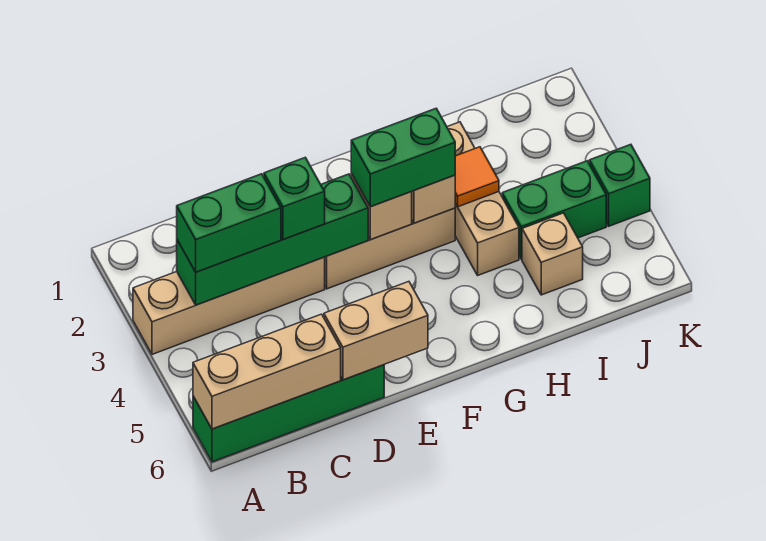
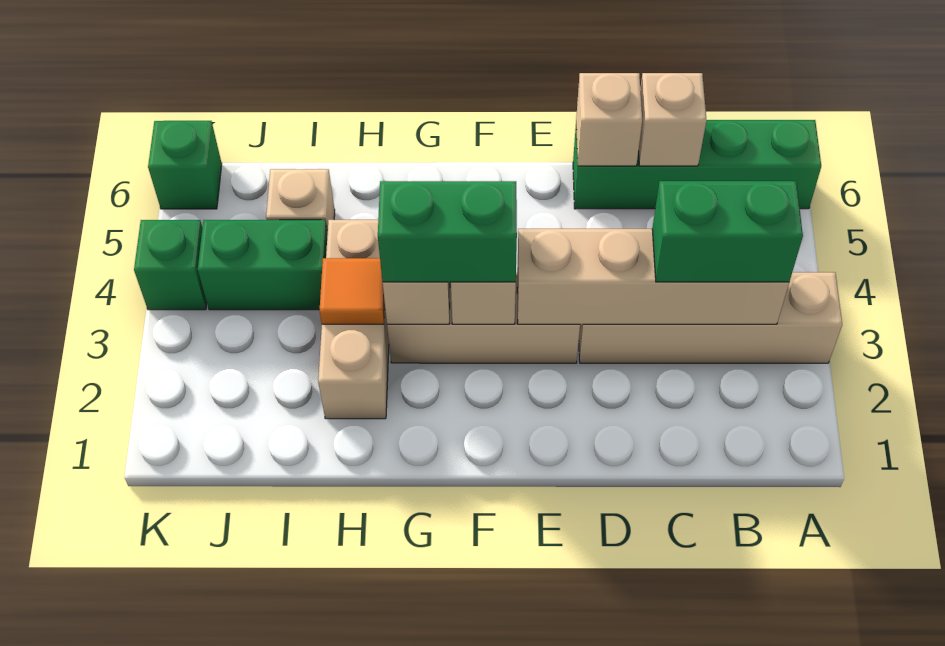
tan 1x3 brick [193,314,341,429] -> tan 1x1 brick [638,73,706,166]
green 1x4 brick [177,174,368,305] -> tan 1x4 brick [517,228,789,325]
green 1x1 brick [264,158,325,240] -> green 1x1 brick moved to [148,121,222,209]
tan 1x2 brick [324,282,428,380] -> tan 1x1 brick [576,73,642,166]

